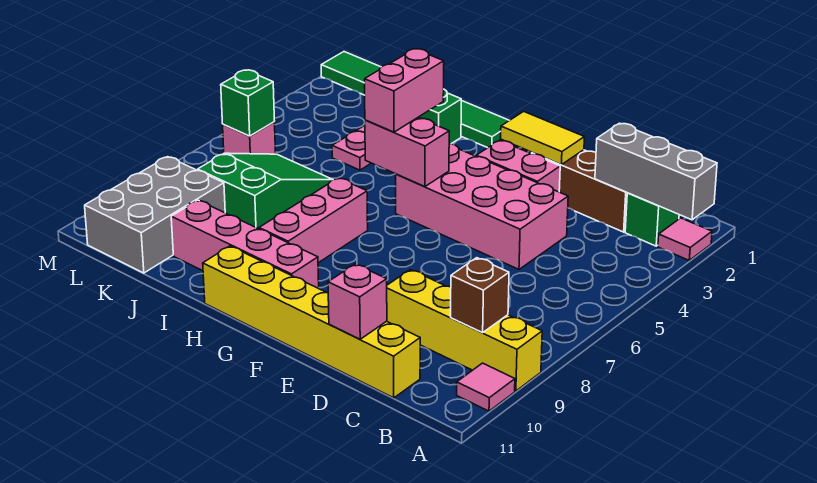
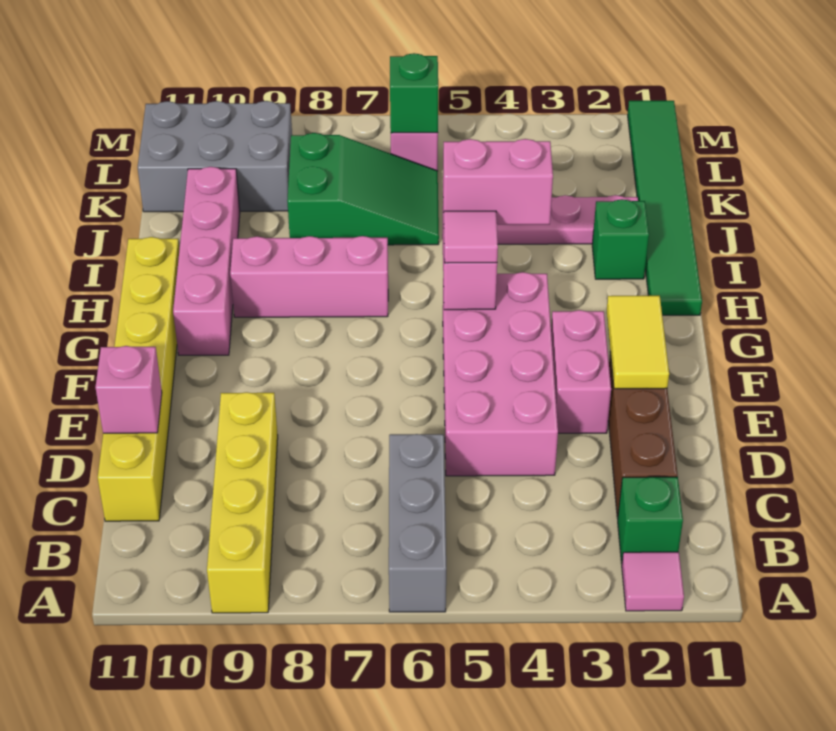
grey 1x3 brick [595,123,717,220] -> grey 1x3 brick moved to [389,434,446,612]
pink 1x1 tile [457,363,515,411] -> pink 1x1 tile moved to [444,211,498,263]
brown 1x1 brick [451,258,509,333] -> none

